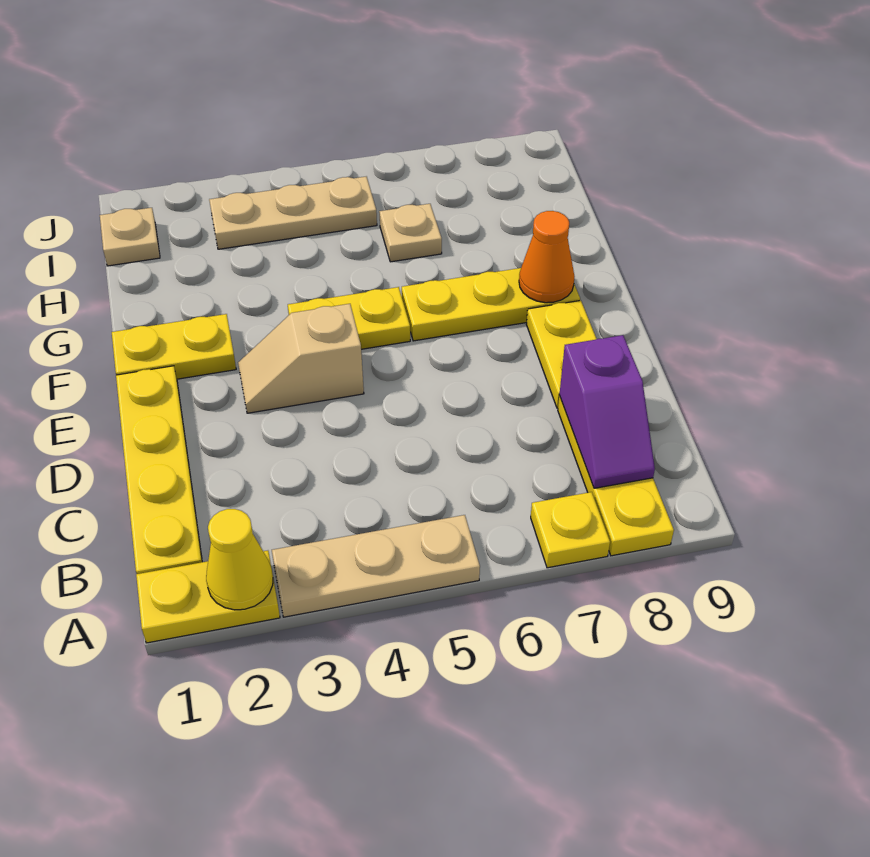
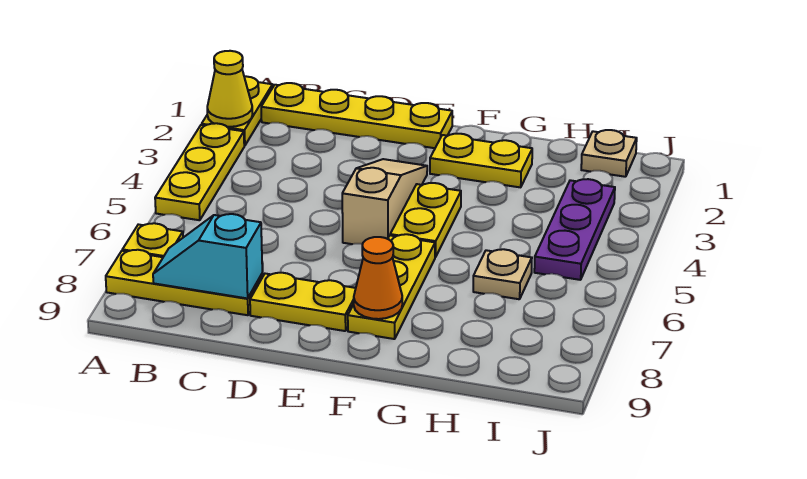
tan 1x3 plate [272,515,480,617] -> yellow 1x3 plate [155,123,244,220]
purple 1x2 slope [559,335,655,488] -> cyan 1x2 slope [153,214,262,298]
tan 1x2 slope [238,304,364,413] -> tan 1x3 slope [342,159,427,244]
yellow 1x2 plate [112,314,236,379] -> yellow 1x2 plate turned to [430,134,532,187]
tan 1x3 plate [209,177,377,249] -> purple 1x3 plate [534,179,615,280]

